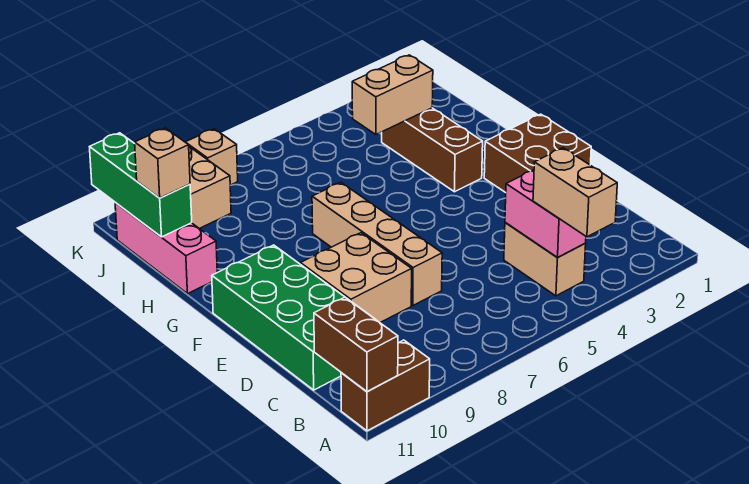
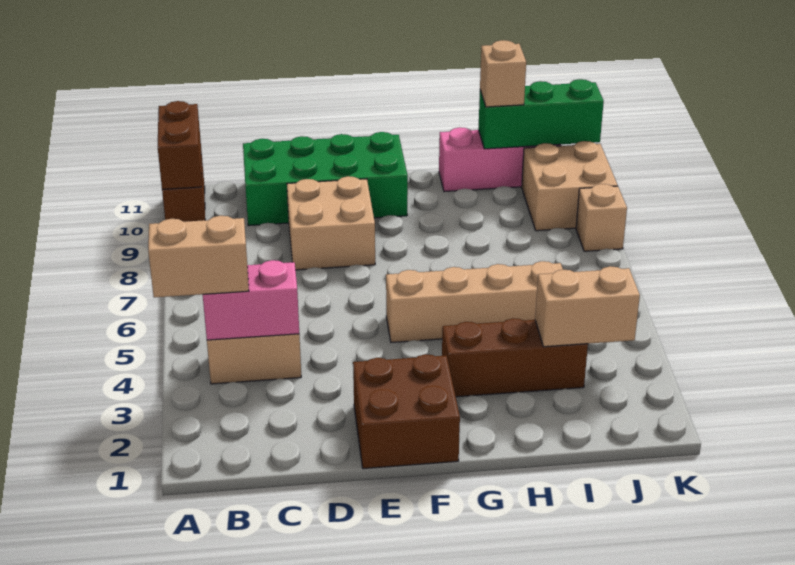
brown 1x2 brick [314,297,398,391] -> brown 1x2 brick turned to [158,101,202,189]
tan 1x4 brick [312,182,442,305] -> tan 1x4 brick moved to [386,261,563,343]
tan 1x2 brick [352,55,433,135] -> tan 1x2 brick turned to [535,266,640,347]

